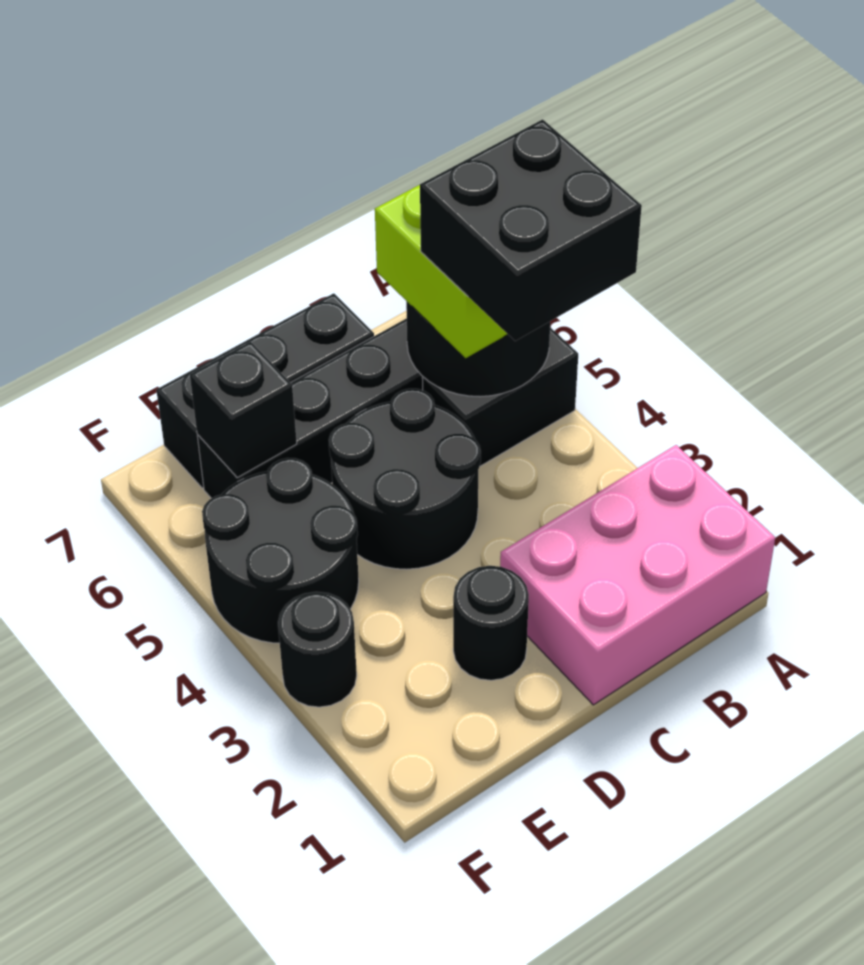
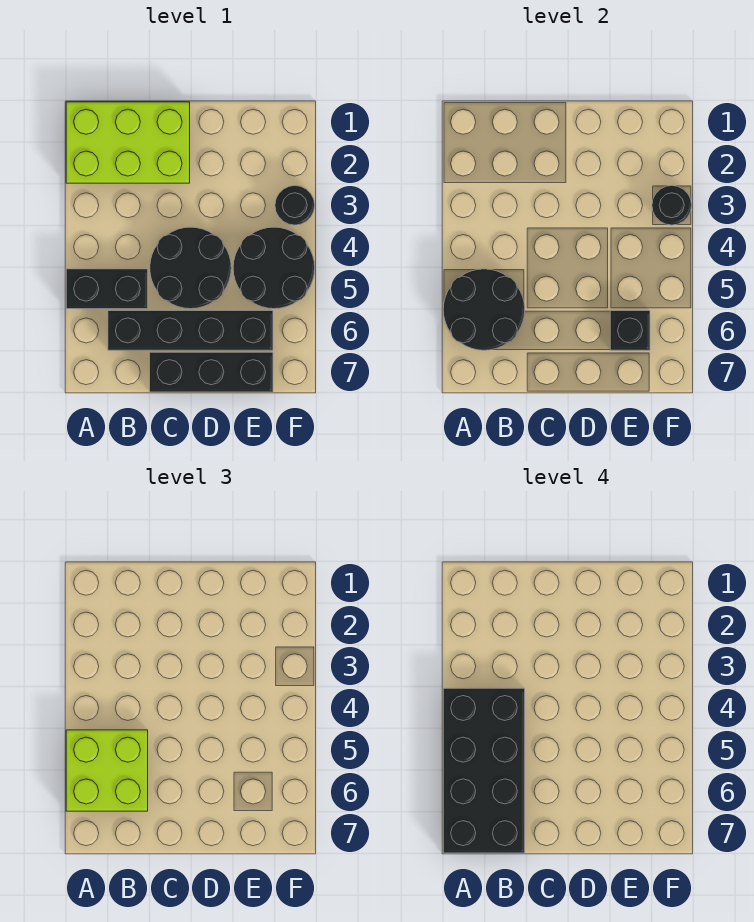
pink 2x3 brick [500,445,775,705] -> lime 2x3 brick [66,102,190,183]
black 2x2 brick [420,119,642,341] -> black 2x4 brick [443,688,525,853]
black 1x1 round brick [453,566,529,680] -> black 1x1 round brick moved to [652,186,692,225]

